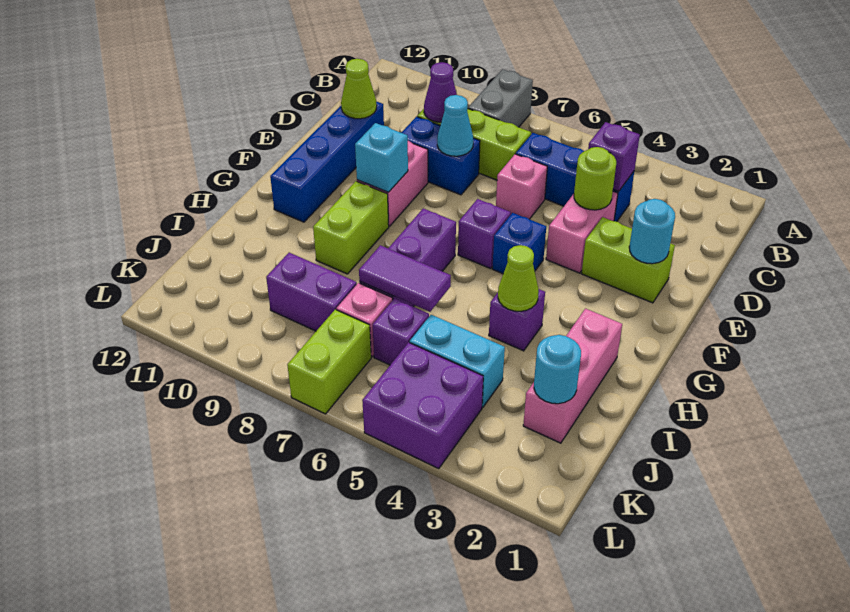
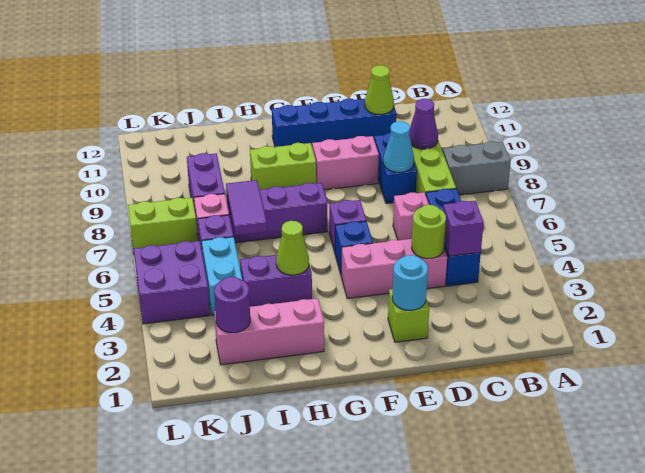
pink 1x2 brick [546,191,618,273] -> pink 1x3 brick [341,239,447,298]
lime 1x2 brick [582,217,675,303] -> lime 1x1 brick [388,289,429,342]
cyan 1x1 brick [355,123,408,192] -> none
purple 1x1 brick [489,289,545,351] -> purple 1x2 brick [240,255,312,307]
cyan 1x1 round brick [534,335,581,404] -> purple 1x1 round brick [214,277,250,333]

